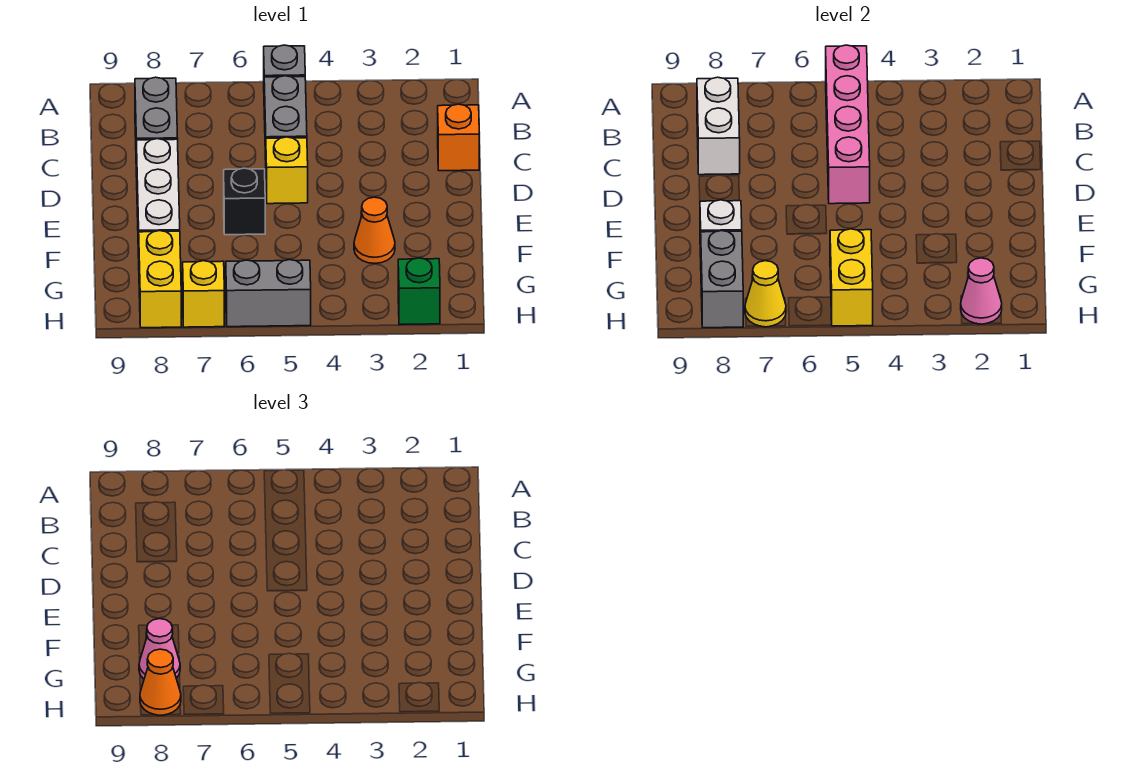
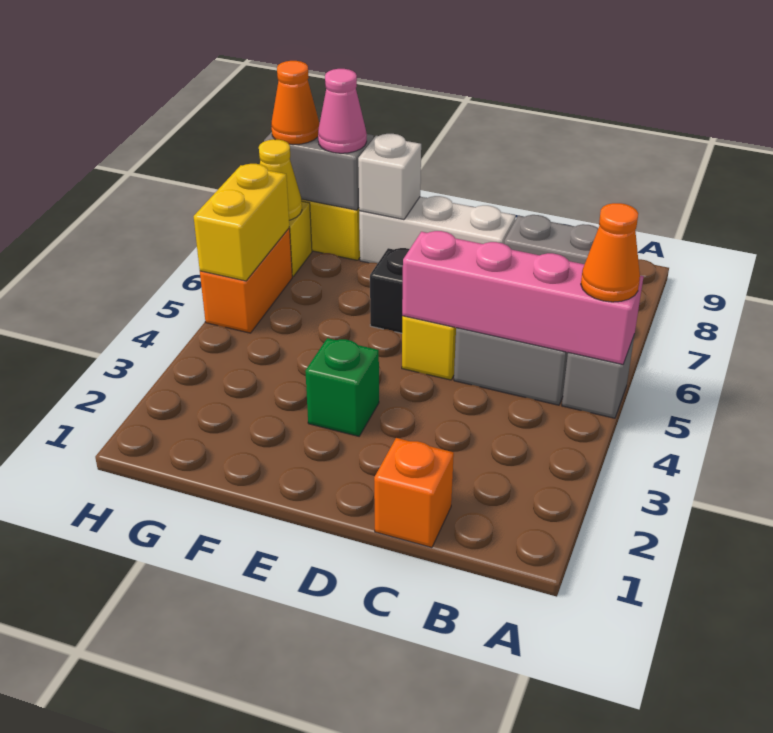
white 1x2 brick [697,77,740,175] -> none
orange 1x1 cone [354,197,395,263] -> orange 1x1 cone moved to [581,203,640,302]
yellow 1x2 brick [830,229,873,326] -> yellow 1x2 brick turned to [194,164,289,281]
green 1x1 brick [398,258,440,325] -> green 1x1 brick moved to [305,338,379,436]
pink 1x1 cone [961,258,1002,324] -> none
grey 1x2 brick [226,260,311,327] -> orange 1x2 brick [200,228,292,333]

